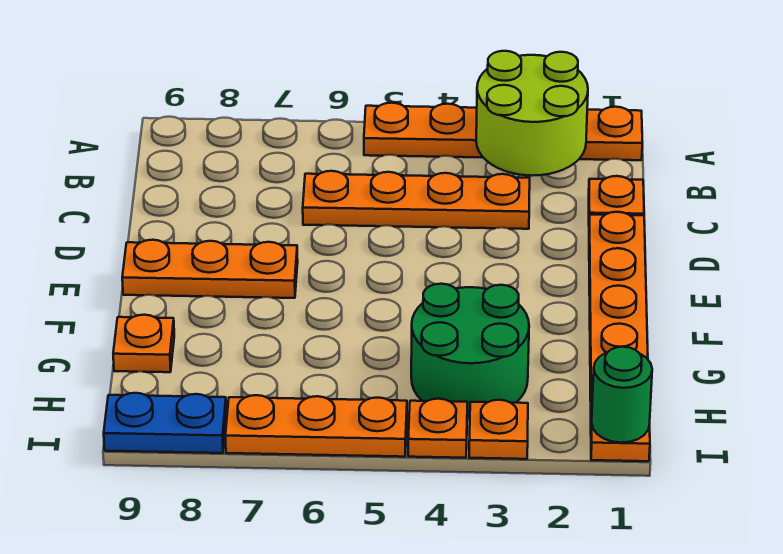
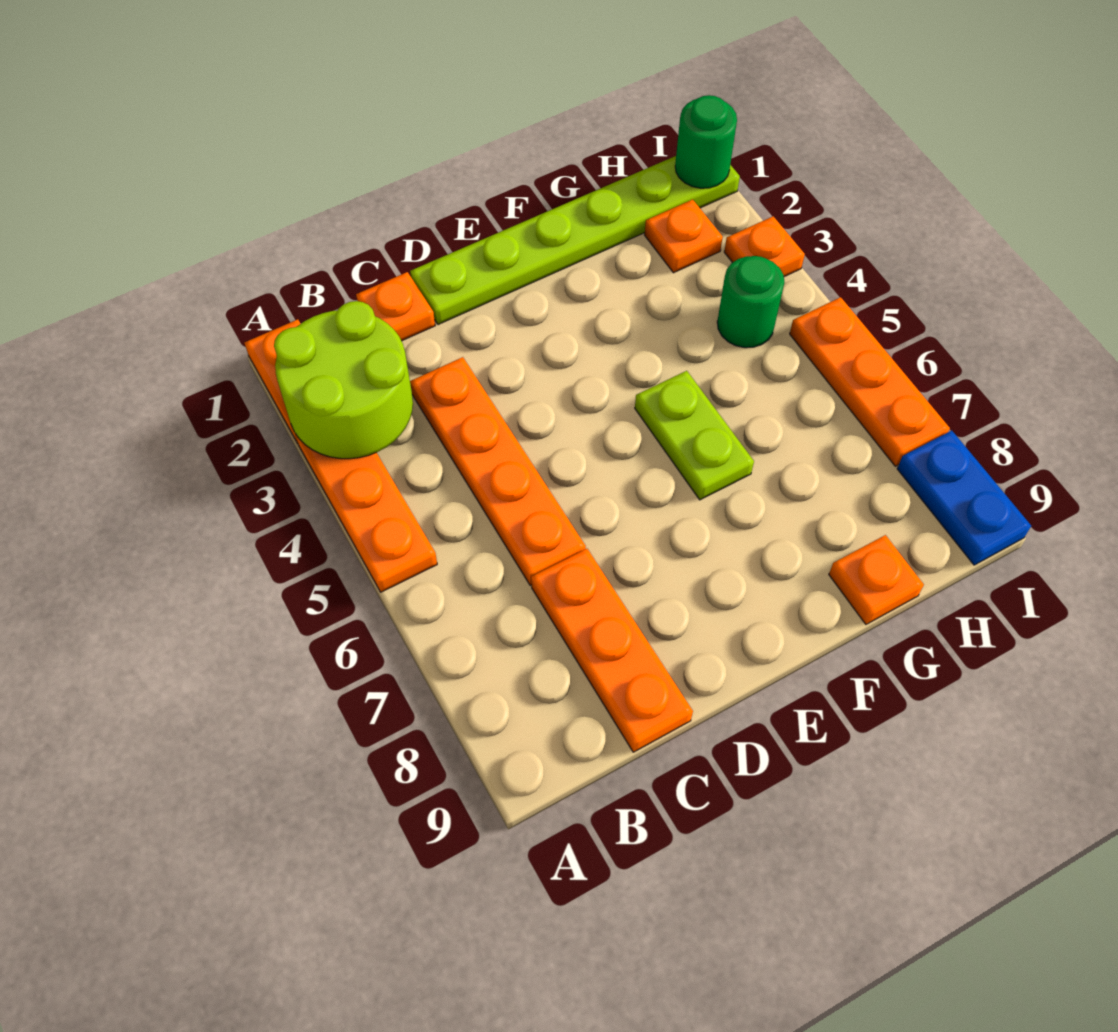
orange 1x6 plate [589,212,650,461] -> lime 1x6 plate [410,156,740,325]
orange 1x3 plate [122,240,298,298] -> orange 1x3 plate moved to [531,549,693,752]
none -> lime 1x2 plate [635,371,754,500]
green 2x2 round brick [411,284,529,417] -> green 1x1 round brick [717,256,784,348]
orange 1x1 plate [408,399,467,458] -> orange 1x1 plate moved to [645,200,723,273]

